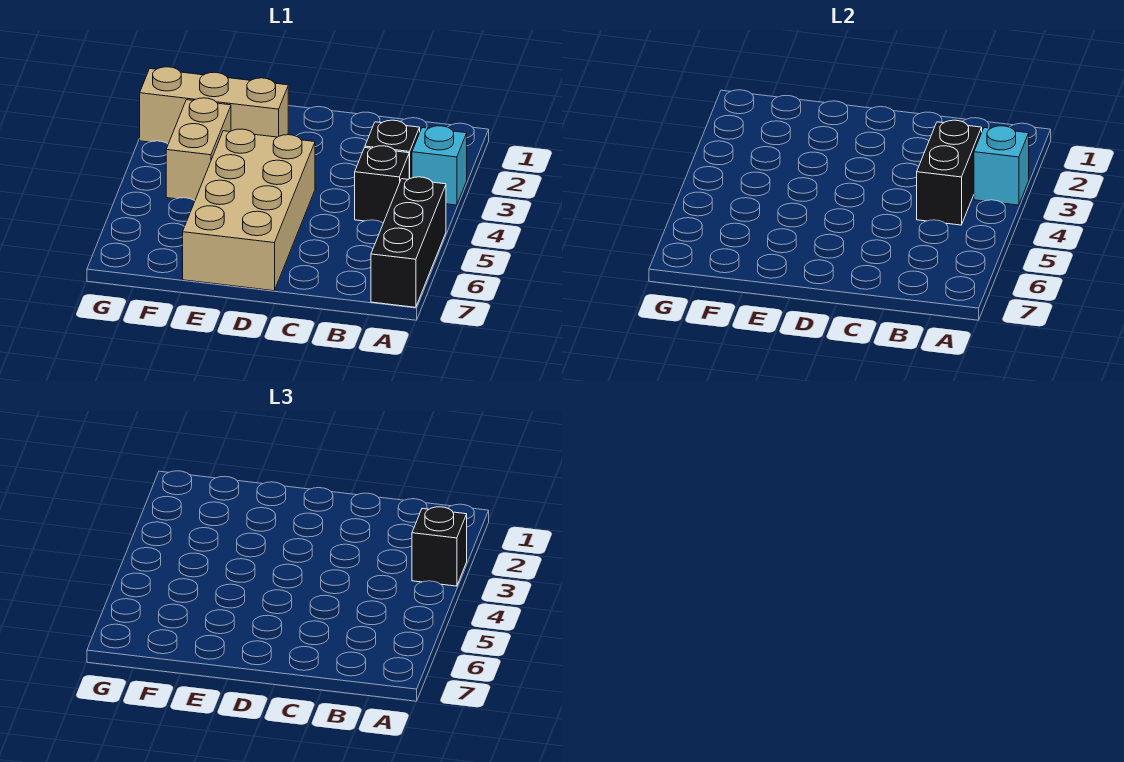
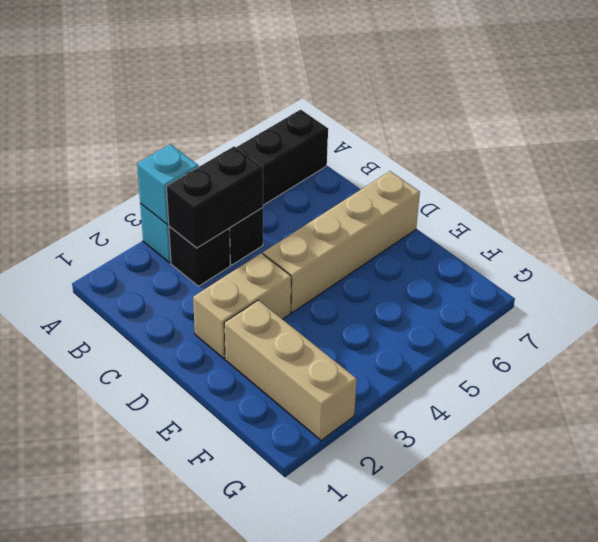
black 1x1 brick [412,507,467,586] -> none
tan 2x4 brick [183,129,315,291] -> tan 1x4 brick [263,171,420,312]
tan 1x2 brick [166,98,231,201] -> tan 1x2 brick moved to [193,253,291,359]

